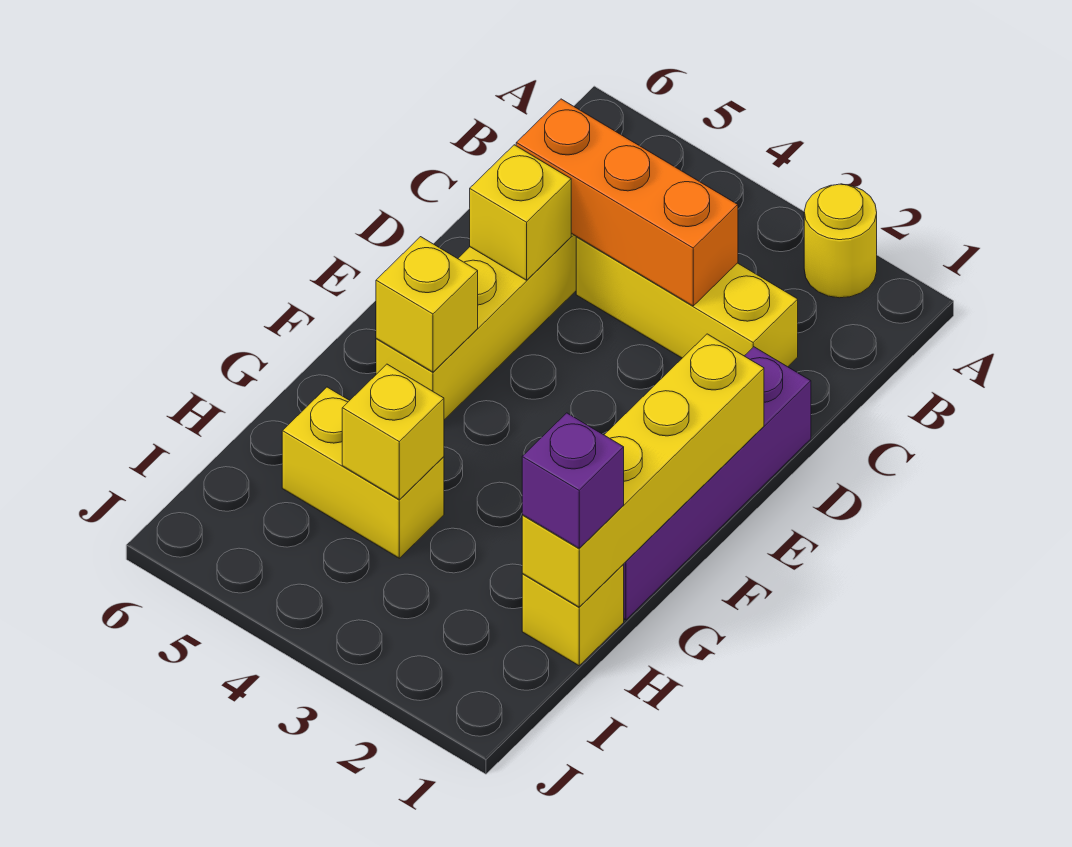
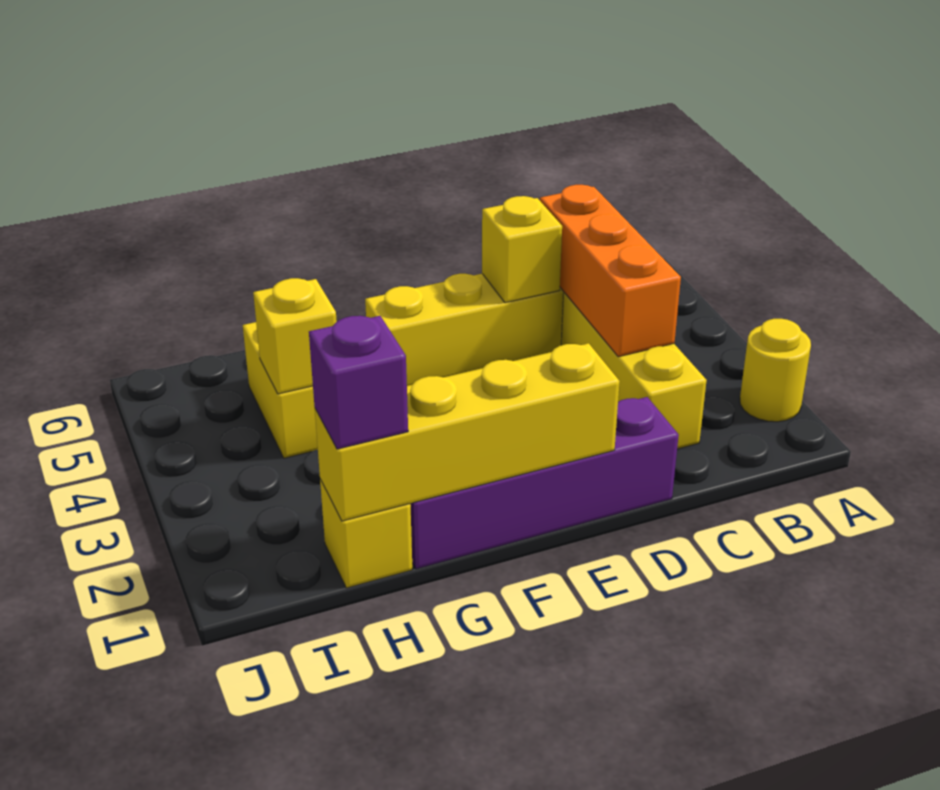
yellow 1x1 brick [376,237,478,372] -> none

